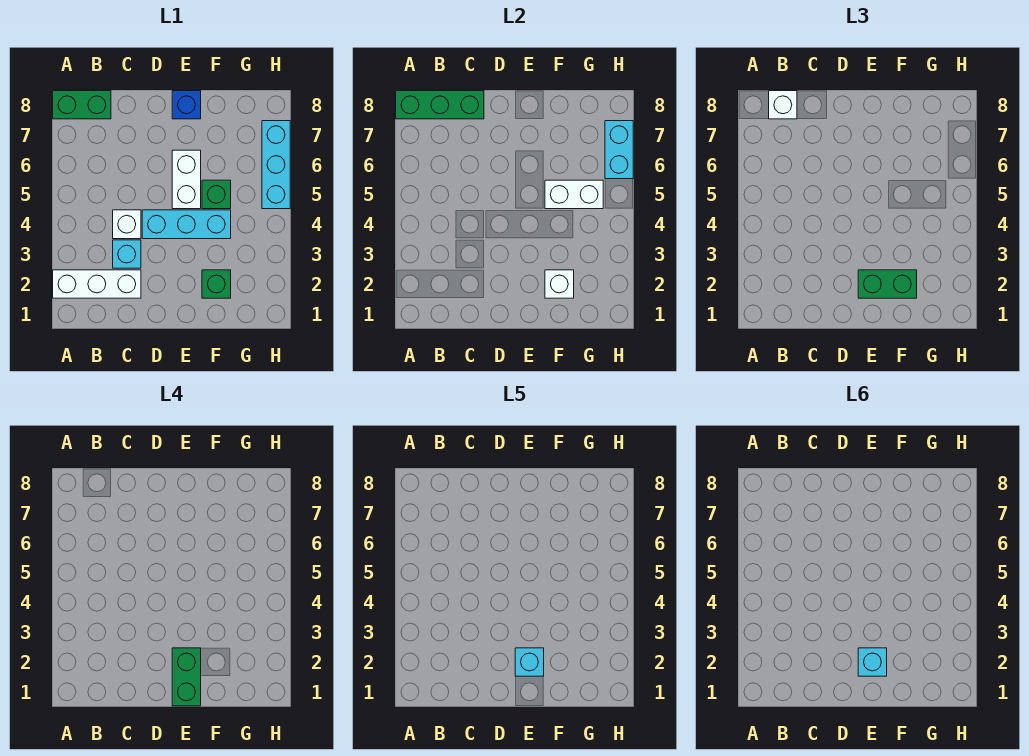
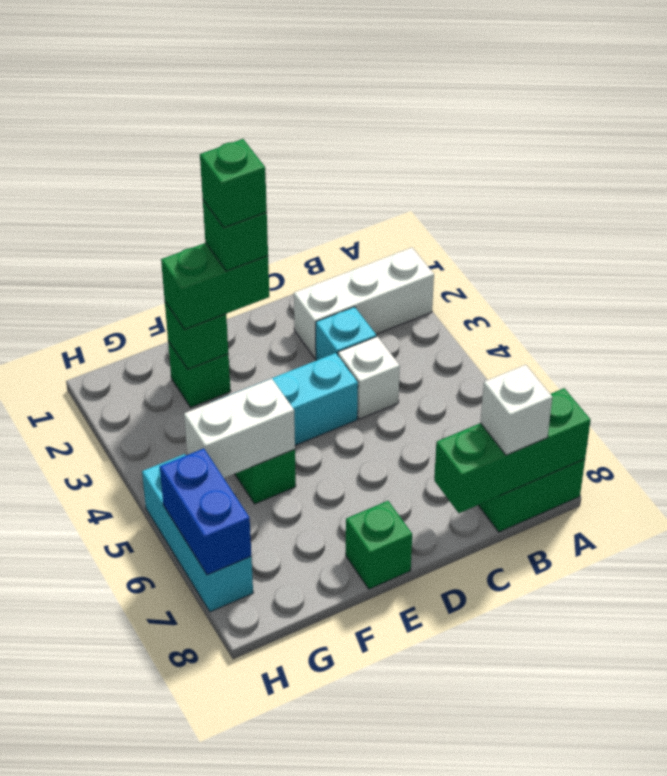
green 1x2 brick [172,648,201,706] -> green 1x1 brick [203,200,268,271]
cyan 1x1 brick [515,648,544,676] -> green 1x1 brick [200,139,267,228]
cyan 1x1 brick [858,648,887,676] -> none
white 1x2 brick [172,150,201,209] -> none
blue 1x1 brick [172,91,201,119] -> green 1x1 brick [346,501,412,589]
white 1x1 brick [545,270,574,298] -> green 1x1 brick [165,302,228,369]
cyan 1x2 brick [605,121,633,179] -> blue 1x2 brick [160,448,251,575]

